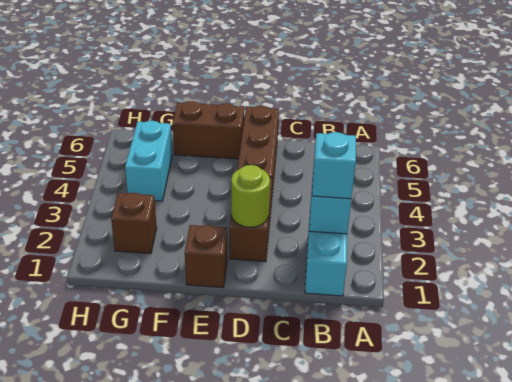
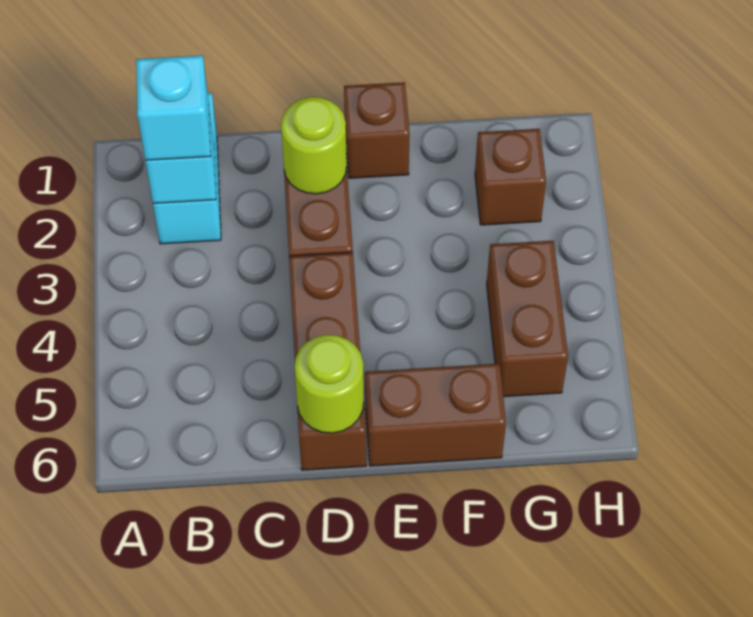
none -> lime 1x1 round brick [295,335,364,433]
cyan 1x2 brick [125,121,172,201] -> brown 1x2 brick [487,241,568,397]

